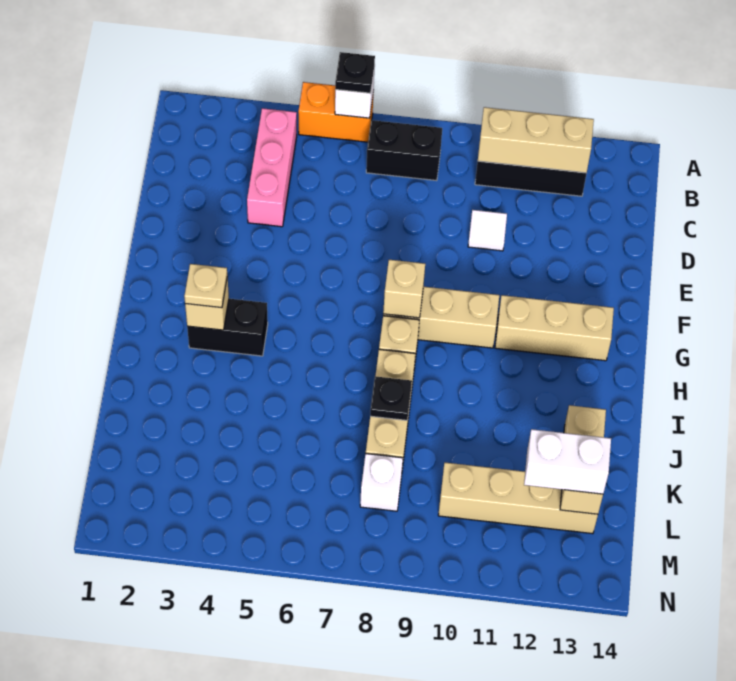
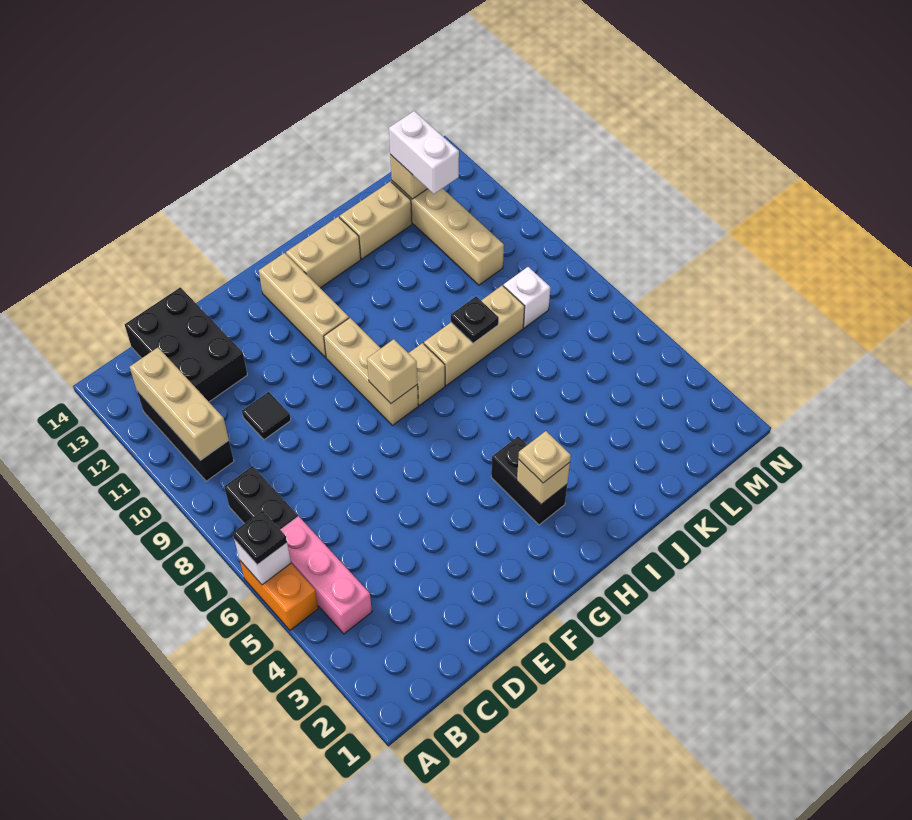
pink 1x3 brick [247,108,297,227] -> pink 1x3 brick turned to [281,516,372,634]
none -> black 2x3 brick [125,287,247,402]
white 1x1 tile [468,210,507,251] -> black 1x1 tile [242,392,291,440]
none -> tan 1x2 brick [286,217,361,288]

